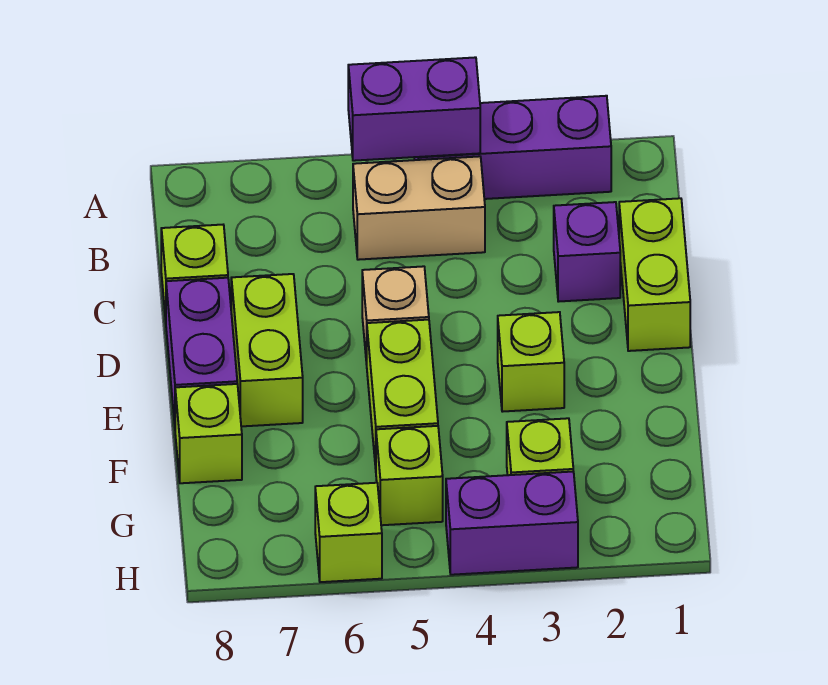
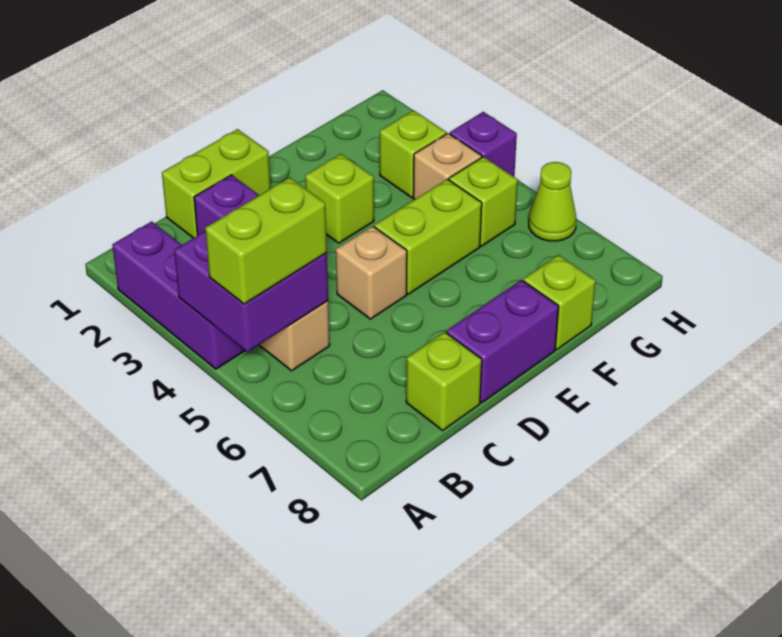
purple 1x2 brick [348,57,480,161] -> purple 2x2 brick [174,232,328,352]
lime 1x2 brick [231,274,303,426] -> lime 1x2 brick moved to [205,177,327,304]
none -> tan 1x1 brick [413,133,482,200]
purple 1x2 brick [446,472,578,575] -> purple 1x1 brick [450,112,517,177]
lime 1x1 brick [315,483,382,582] -> lime 1x1 cone [529,162,576,241]

